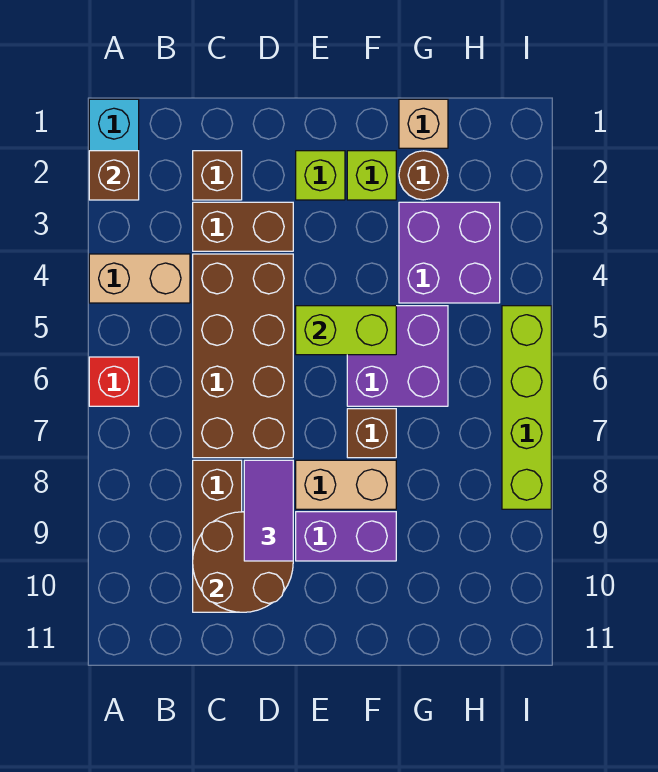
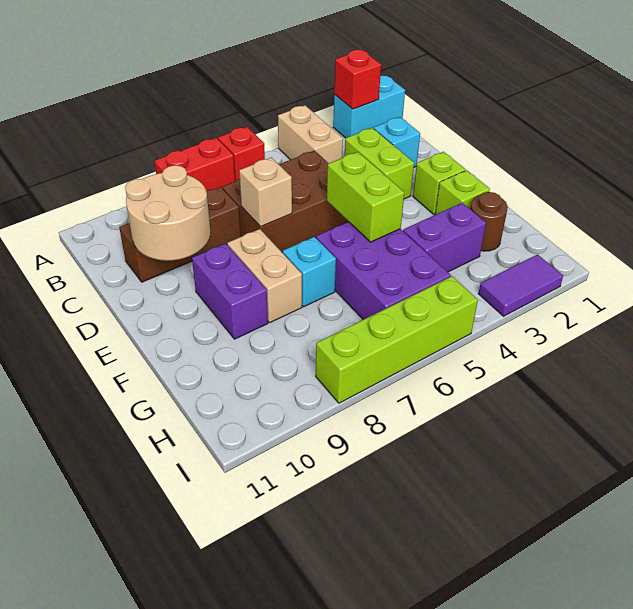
brown 1x1 brick [89,151,139,200] -> red 1x1 brick [334,50,381,109]
none -> red 1x2 brick [154,138,235,191]
brown 1x1 brick [193,151,242,200] -> cyan 1x1 brick [374,117,420,167]
brown 1x2 brick [193,202,293,251] -> lime 1x2 brick [345,128,414,199]
brown 2x4 brick [193,254,293,458] -> brown 2x3 brick [222,151,349,252]
brown 2x2 round brick [193,512,293,612] -> tan 2x2 round brick [125,165,210,261]
purple 1x2 tile [244,460,293,561] -> purple 1x2 tile moved to [478,255,563,316]
purple 2x2 brick [347,306,448,406] -> purple 2x3 brick [316,222,451,320]
brown 1x1 brick [347,409,396,458] -> cyan 1x1 brick [283,237,336,307]
tan 1x1 brick [399,99,448,148] -> tan 1x1 brick moved to [239,158,292,227]
purple 2x2 brick [399,202,500,303] -> purple 1x2 brick [403,203,486,272]

